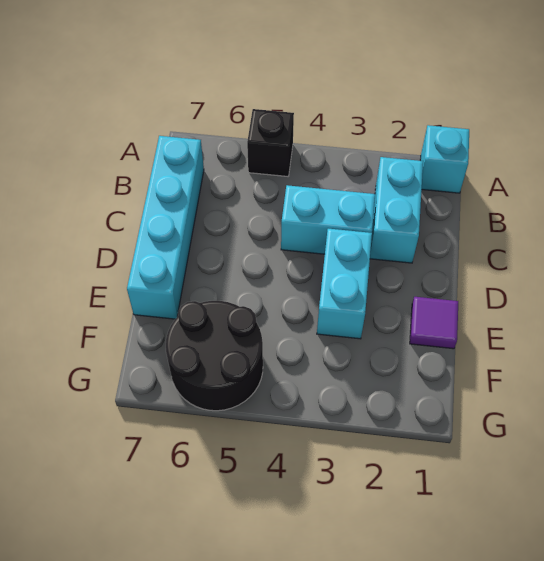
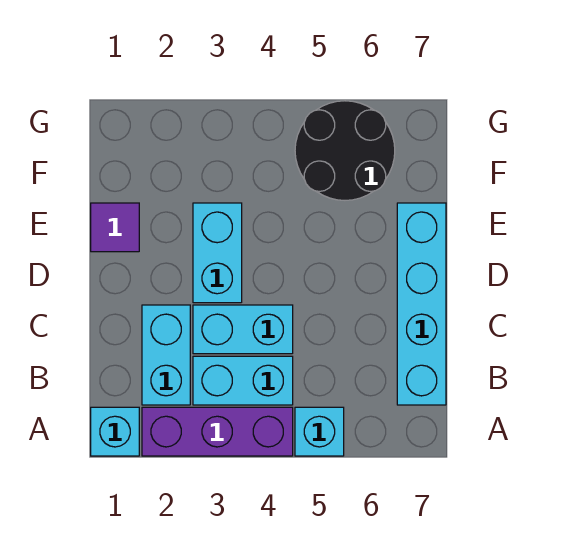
none -> purple 1x3 brick [142,407,293,456]
black 1x1 brick [247,109,294,176] -> cyan 1x1 brick [295,407,344,456]
none -> cyan 1x2 brick [193,356,293,405]

